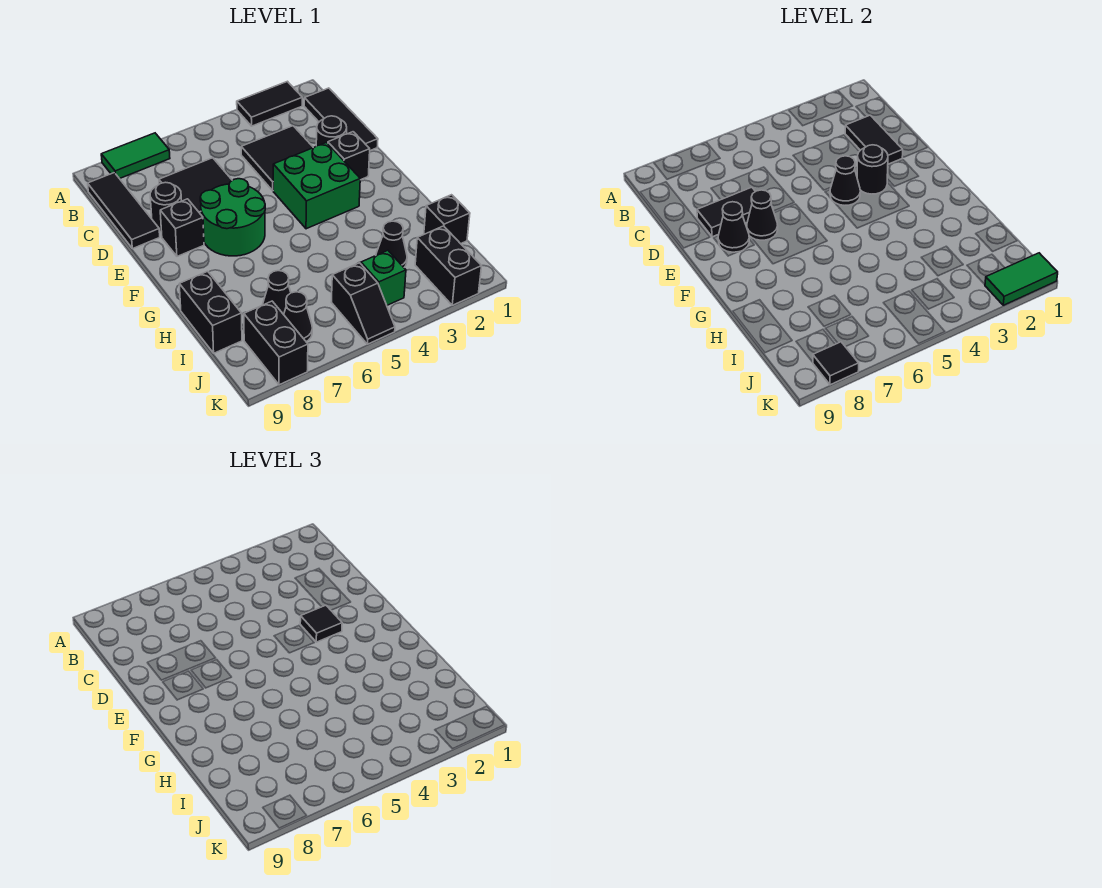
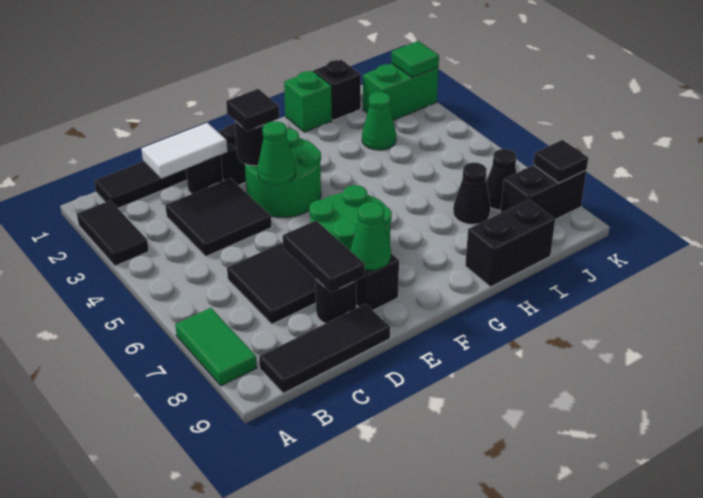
black 1x2 tile [845,115,903,164] -> white 1x2 tile [142,123,227,179]
green 2x2 brick [273,142,360,229] -> green 2x2 round brick [245,129,321,217]
black 1x1 cone [830,156,860,205] -> green 1x1 cone [258,121,296,185]
black 1x1 cone [747,190,778,240] -> none
black 1x1 cone [718,202,749,252] -> green 1x1 cone [350,202,391,270]
black 1x1 cone [376,221,407,267] -> green 1x1 cone [362,92,396,150]
black 1x2 brick [415,226,482,305] -> green 1x2 brick [363,63,439,121]
green 1x1 brick [361,250,406,305] -> green 1x1 brick moved to [284,71,332,132]
black 1x2 slope [331,263,395,344] -> none
green 1x2 tile [985,253,1058,305] -> green 1x1 tile [391,41,439,77]

